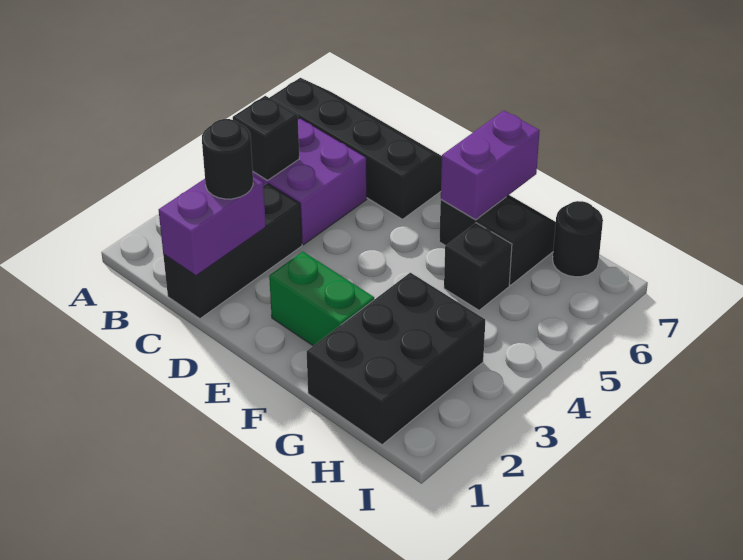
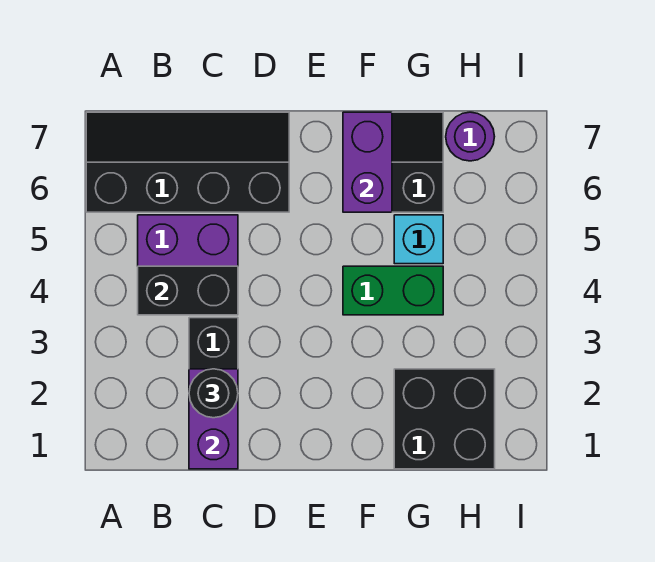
black 1x1 brick [233,96,299,180] -> black 1x2 brick [138,266,238,315]
green 1x2 brick [269,252,374,346] -> green 1x2 brick moved to [343,266,443,315]
black 2x3 brick [307,273,485,445] -> black 2x2 brick [394,369,495,469]
black 1x1 brick [444,223,512,310] -> cyan 1x1 brick [394,215,443,264]
black 1x1 round brick [553,201,603,277] -> purple 1x1 round brick [446,112,495,161]

